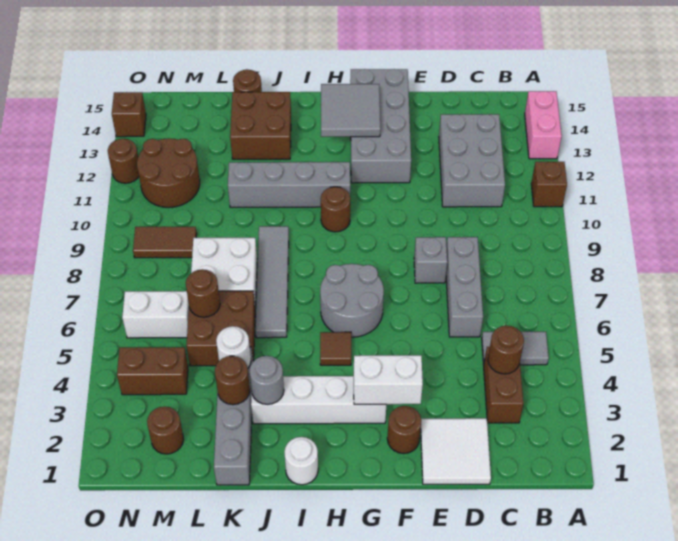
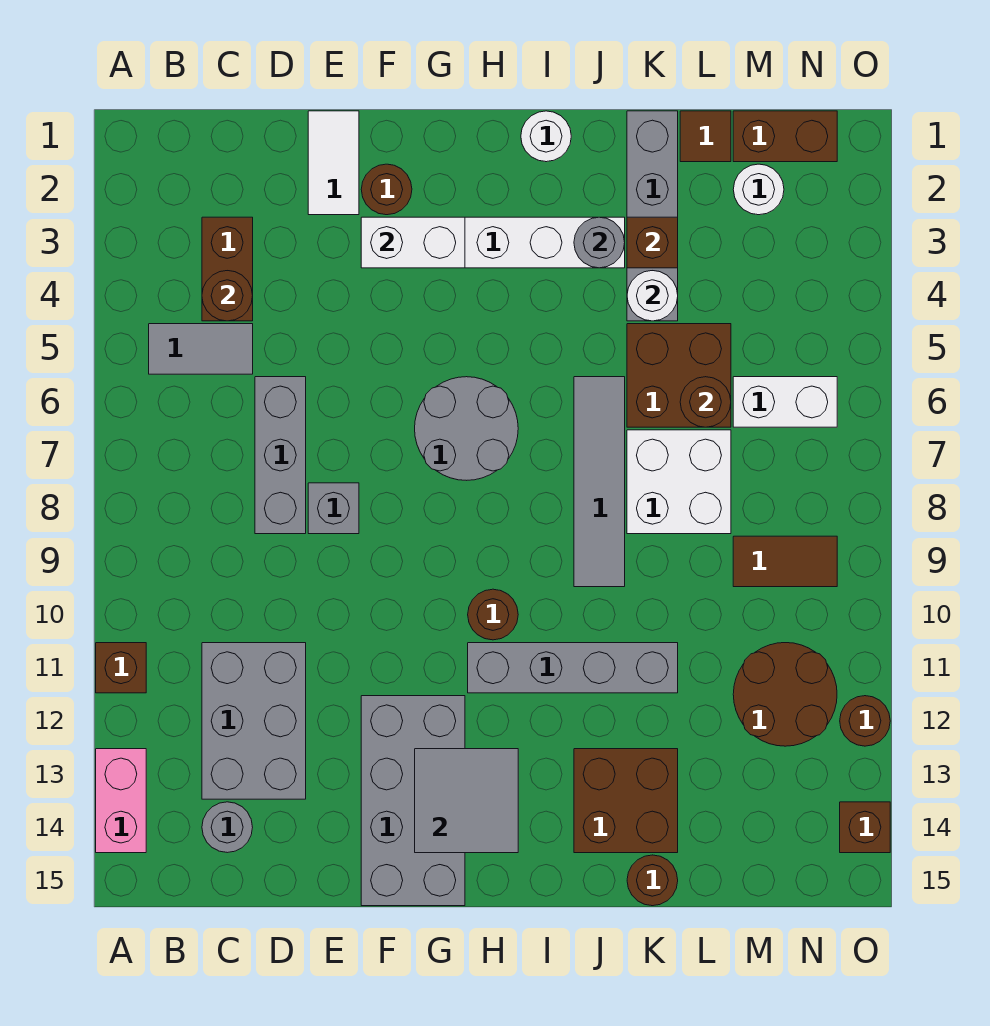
none -> grey 1x1 round brick [202,802,253,853]
white 2x2 tile [421,418,491,484] -> white 1x2 tile [308,111,359,215]
brown 1x1 tile [320,332,352,365] -> brown 1x1 tile moved to [680,111,731,162]
brown 1x1 round brick [215,356,250,405] -> brown 1x1 brick [627,217,678,268]
brown 1x1 round brick [147,406,184,454] -> white 1x1 round brick [733,164,784,215]
brown 1x2 brick [117,347,188,395] -> brown 1x2 brick moved to [733,111,837,162]

